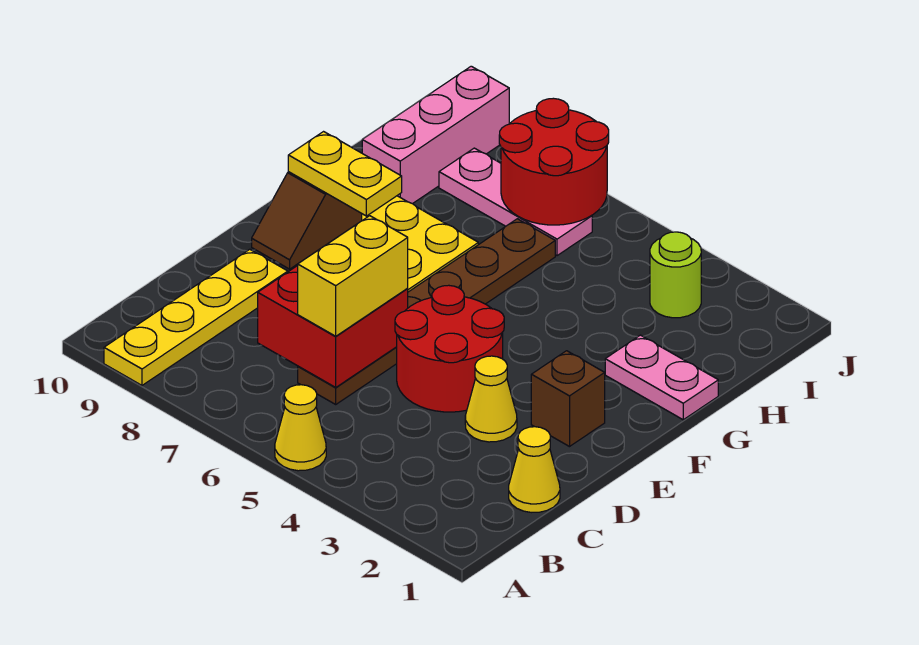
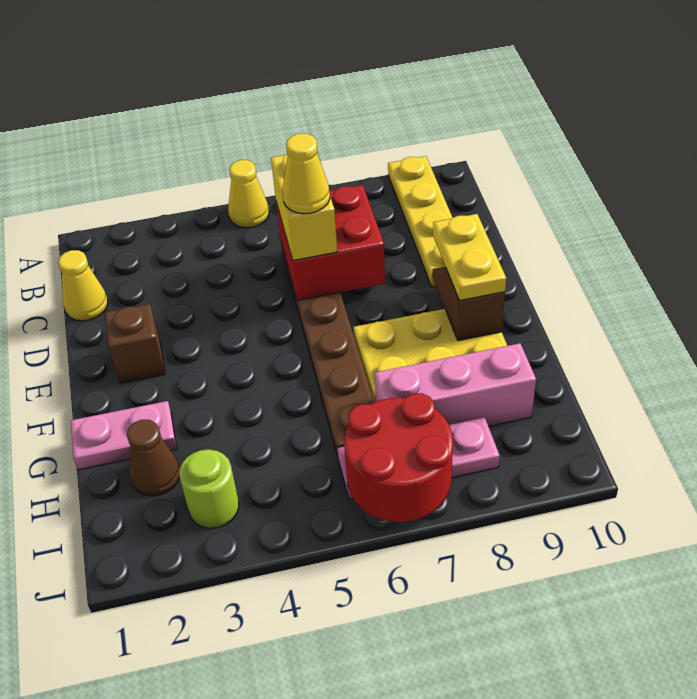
yellow 1x1 cone [465,356,517,442] -> yellow 1x1 cone moved to [283,134,330,214]
red 2x2 round brick [395,285,504,412] -> none
yellow 1x2 plate [288,132,402,216] -> yellow 1x2 plate turned to [433,214,506,301]
none -> brown 1x1 cone [127,420,180,496]
pink 1x3 brick [362,66,509,204] -> pink 1x3 brick turned to [375,343,536,426]

